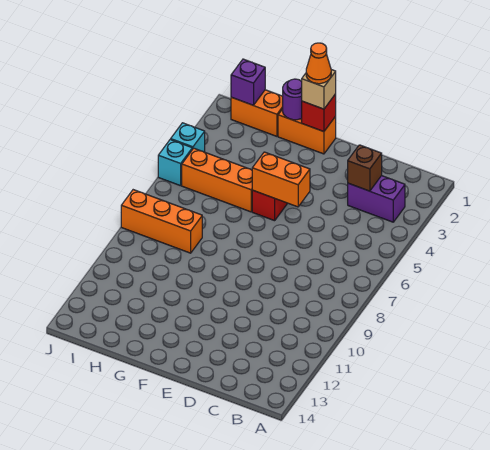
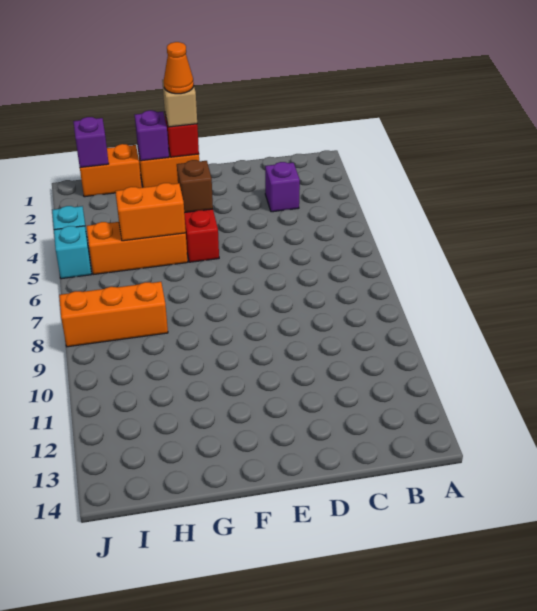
purple 1x2 brick [348,176,405,222] -> purple 1x1 brick [265,162,300,212]
brown 1x1 brick [348,145,382,191] -> brown 1x1 brick moved to [177,160,213,213]
orange 1x2 brick [252,152,310,207] -> orange 1x2 brick moved to [115,183,186,241]
purple 1x1 round brick [283,79,302,120] -> purple 1x1 brick [135,110,169,161]

